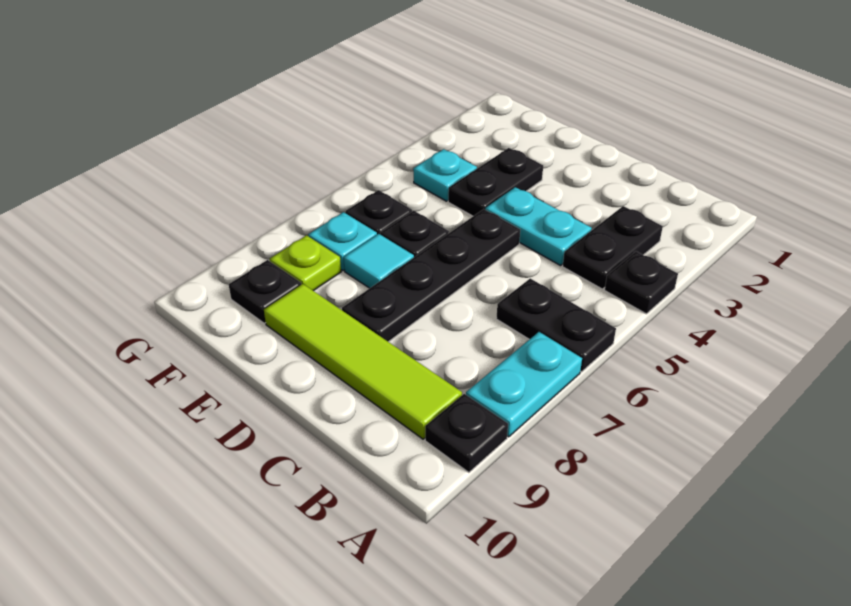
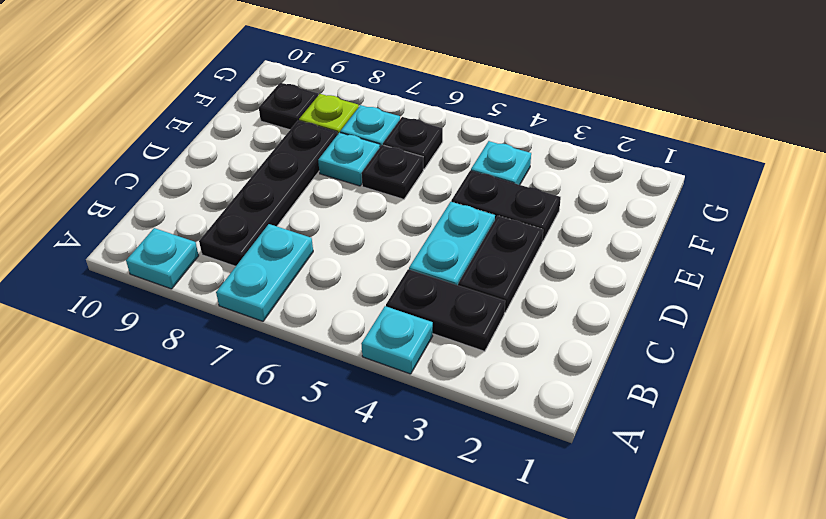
black 1x1 plate [605,251,678,314] -> cyan 1x1 plate [361,306,433,374]
black 1x2 plate [496,278,616,372] -> black 1x2 plate moved to [458,216,543,312]
cyan 1x2 plate [466,332,582,437] -> cyan 1x2 plate turned to [216,224,313,321]
black 1x1 plate [425,394,508,473] -> cyan 1x1 plate [126,228,199,289]
lime 1x4 tile [264,284,462,439] -> none
black 1x4 plate [342,209,520,342] -> black 1x4 plate turned to [199,121,338,266]
cyan 1x1 tile [344,234,414,288] -> cyan 1x1 plate [318,133,380,186]

